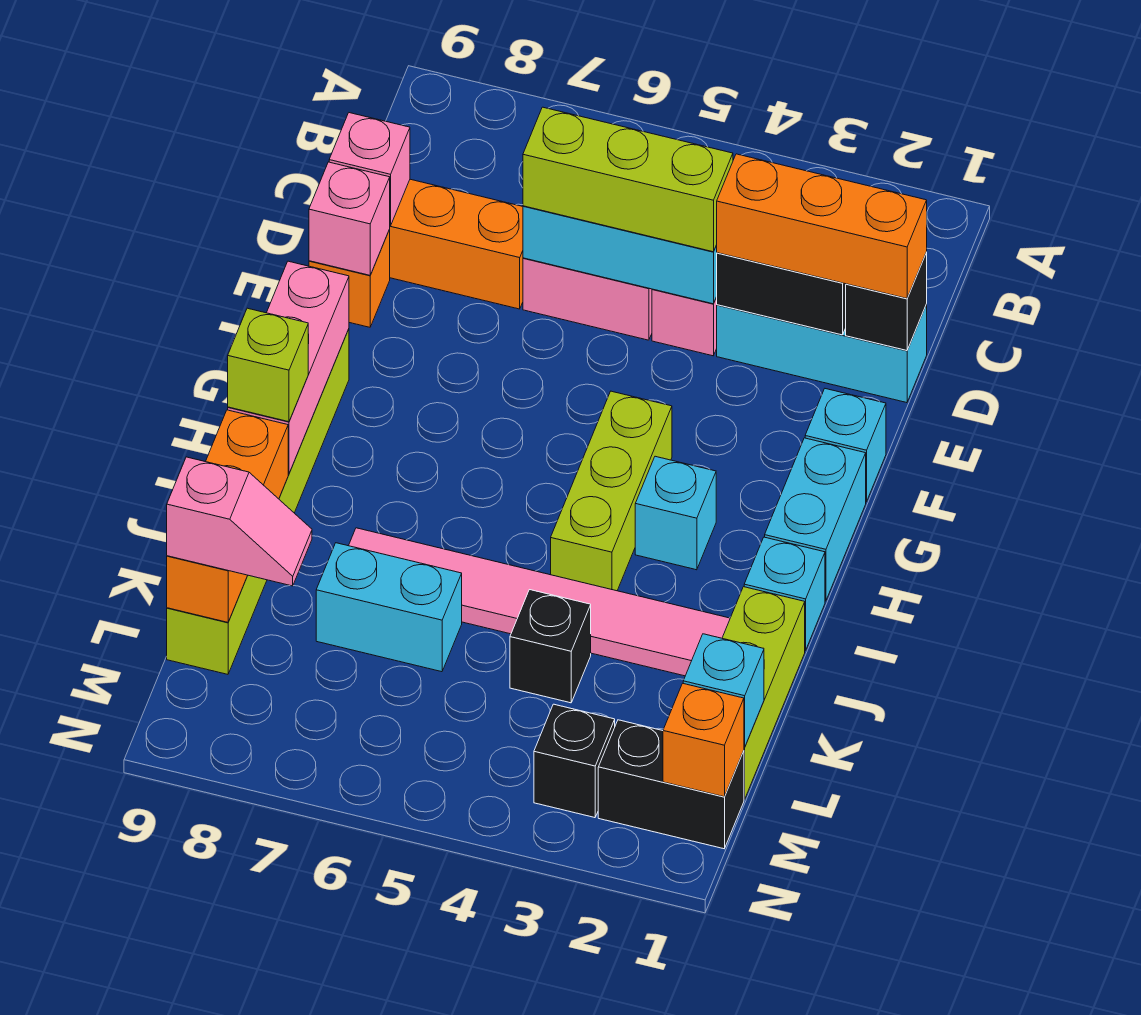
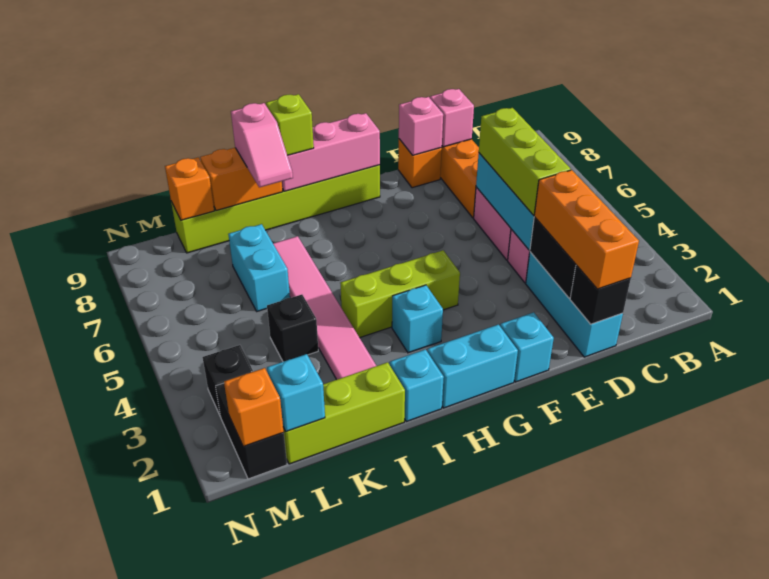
pink 1x2 slope [167,457,312,586] -> pink 1x2 slope moved to [231,103,293,187]

